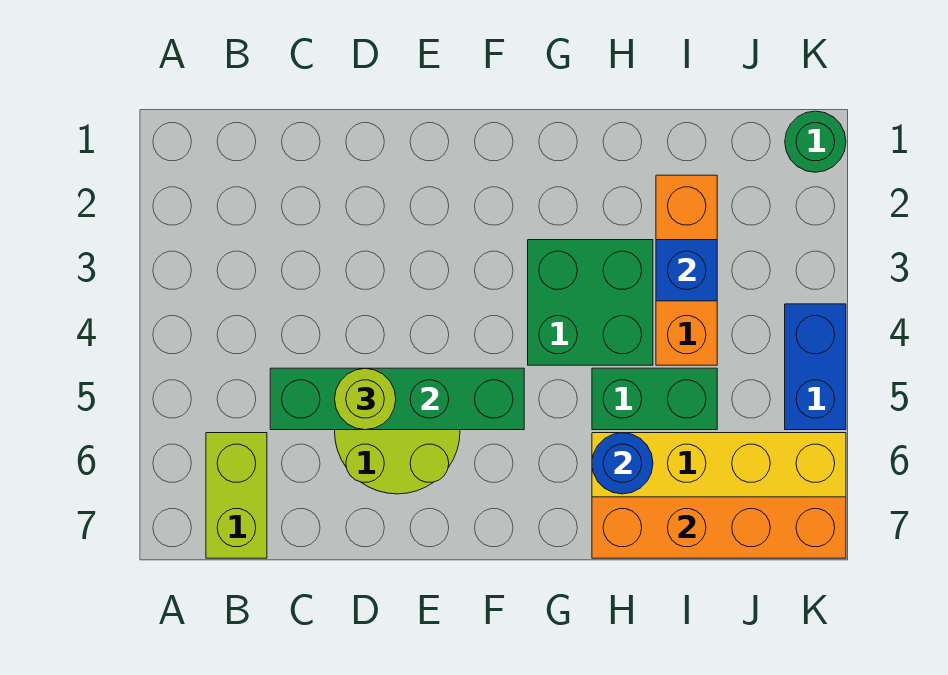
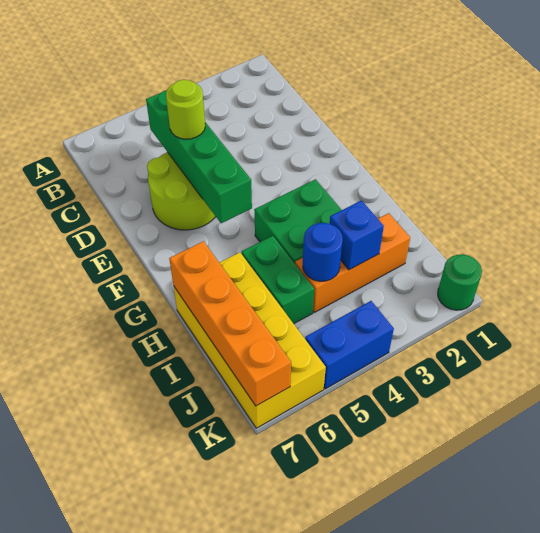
lime 1x2 brick [206,433,267,558] -> none
blue 1x1 round brick [592,433,653,494] -> blue 1x1 round brick moved to [303,223,343,281]

